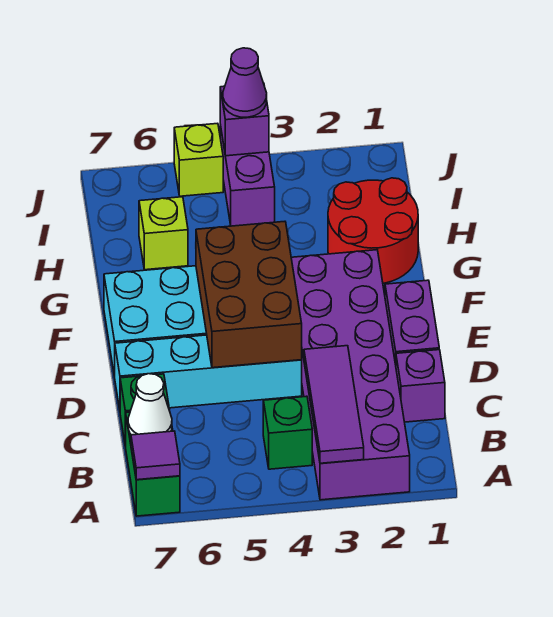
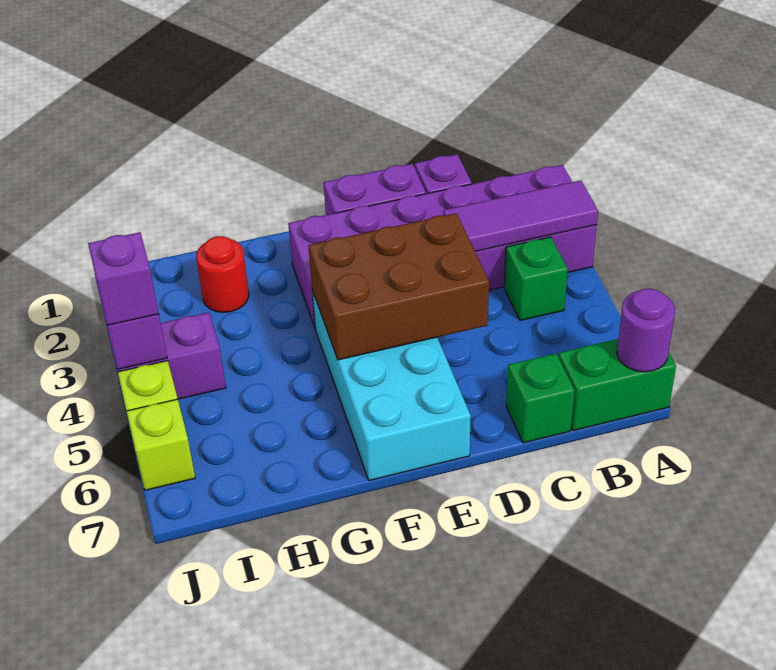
purple 1x1 tile [131,431,180,480] -> purple 1x1 round brick [617,289,675,372]
white 1x1 cone [128,374,172,435] -> none
cyan 1x4 brick [115,335,302,409] -> none
red 2x2 round brick [328,178,418,283] -> red 1x1 round brick [196,236,249,312]
lime 1x1 brick [139,197,188,270] -> lime 1x1 brick moved to [127,399,195,490]
purple 1x1 cone [223,48,267,117] -> purple 1x1 brick [88,232,159,325]

